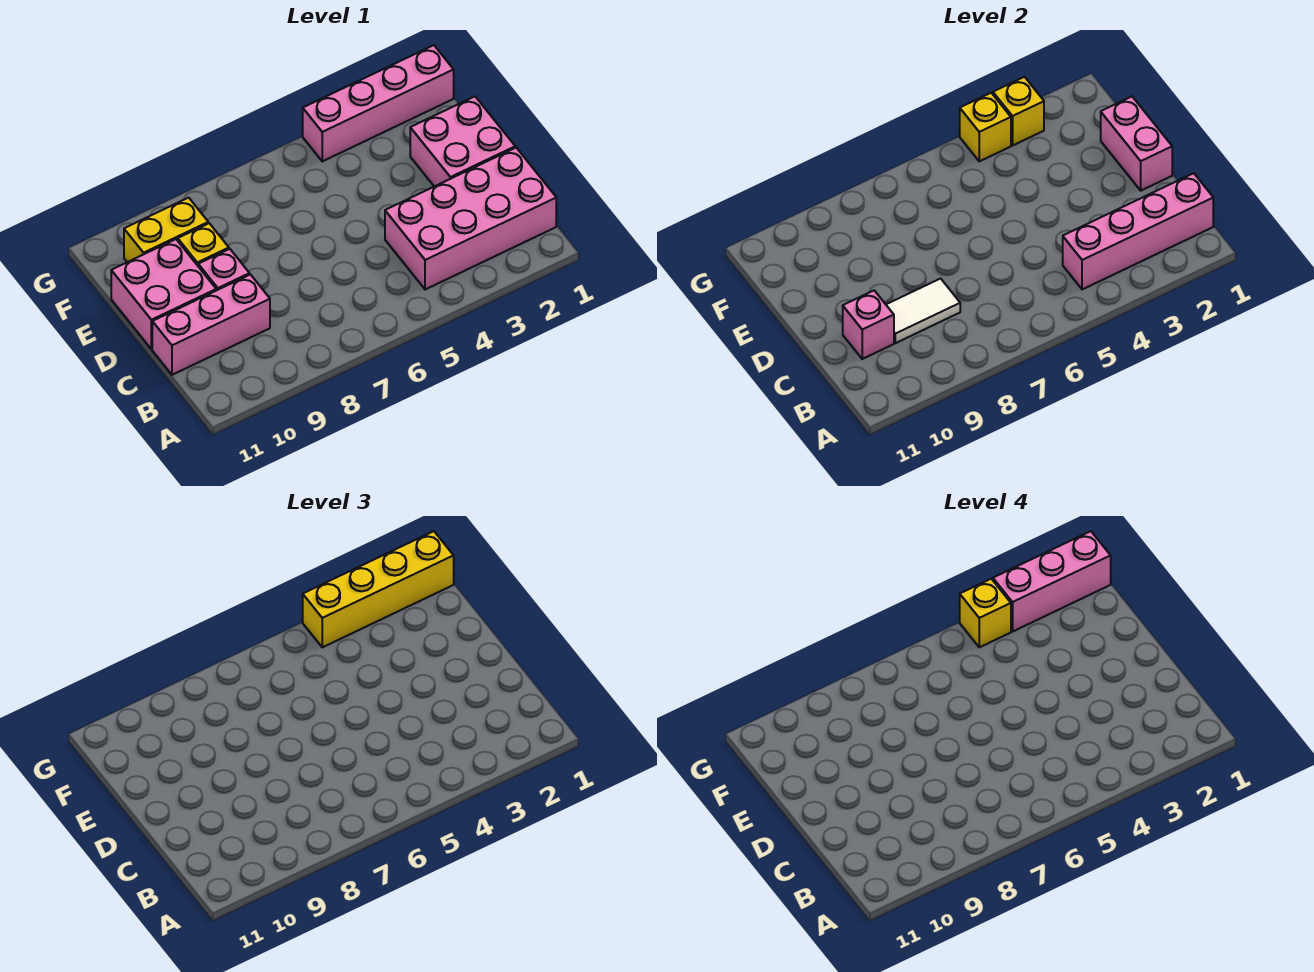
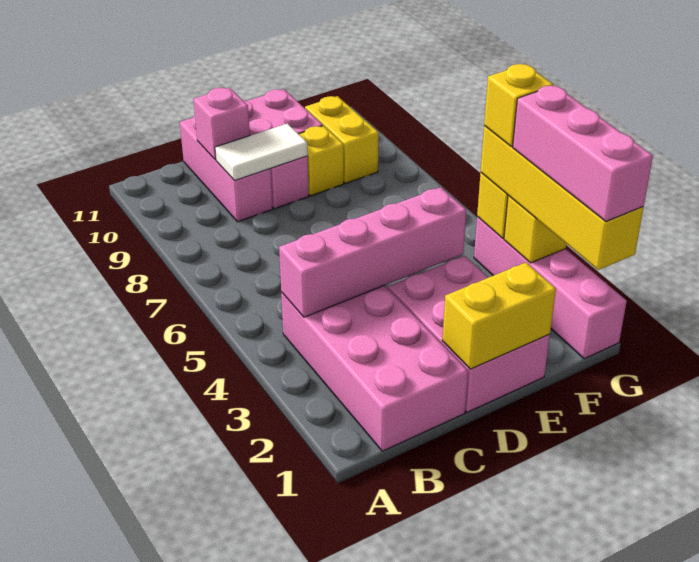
pink 1x4 brick [1063,173,1213,290] -> pink 1x4 brick turned to [279,187,466,317]
white 1x2 tile [886,279,960,343] -> white 1x2 tile turned to [215,124,308,181]
pink 2x2 brick [410,97,515,186] -> pink 2x3 brick [388,256,550,412]
pink 1x2 brick [1101,97,1172,191] -> yellow 1x2 brick [442,263,556,369]

